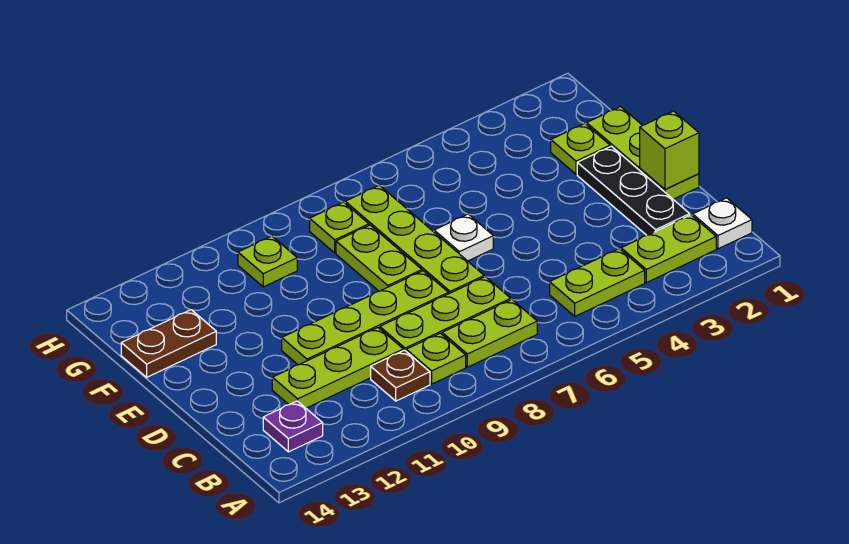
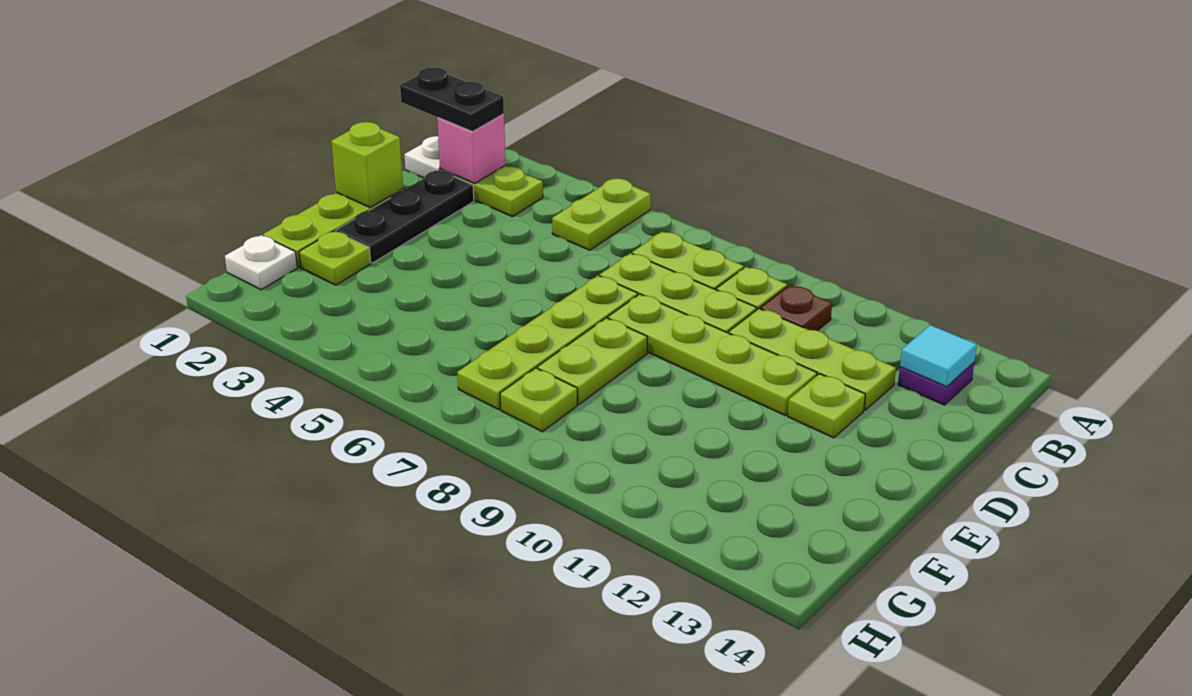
none -> black 1x2 plate [400,67,504,132]
none -> pink 1x1 brick [437,114,505,183]
lime 1x2 plate [550,249,645,316] -> lime 1x2 plate turned to [552,178,651,250]
none -> cyan 1x1 tile [900,325,977,387]
white 1x1 plate [434,214,493,261] -> white 1x1 plate moved to [225,235,297,290]
brown 1x2 plate [121,310,216,377] -> none
lime 1x1 plate [238,236,297,287] -> lime 1x1 plate moved to [788,374,865,438]

